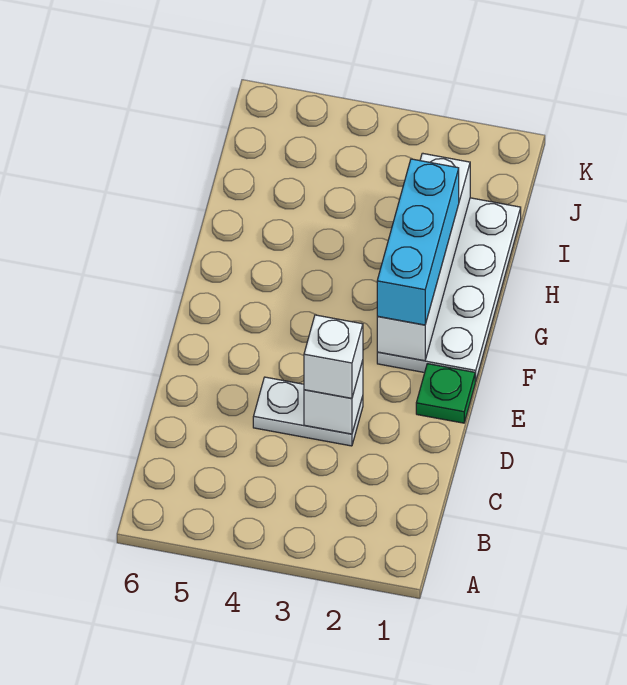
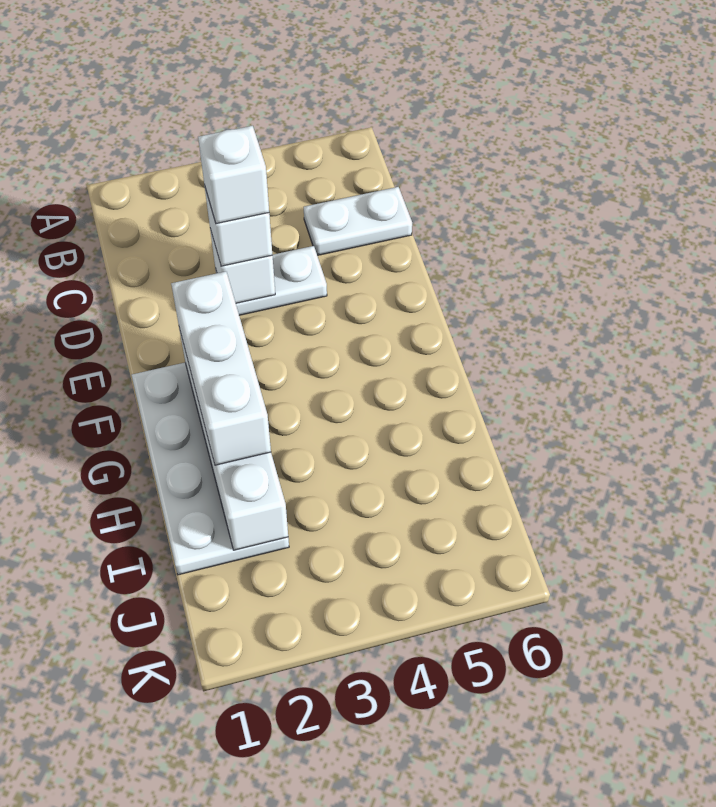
none -> white 1x2 plate [304,187,412,255]
none -> white 1x1 brick [198,126,269,224]
green 1x1 plate [416,364,475,423] -> none
cyan 1x3 brick [377,159,459,325] -> white 1x3 brick [171,272,271,465]

